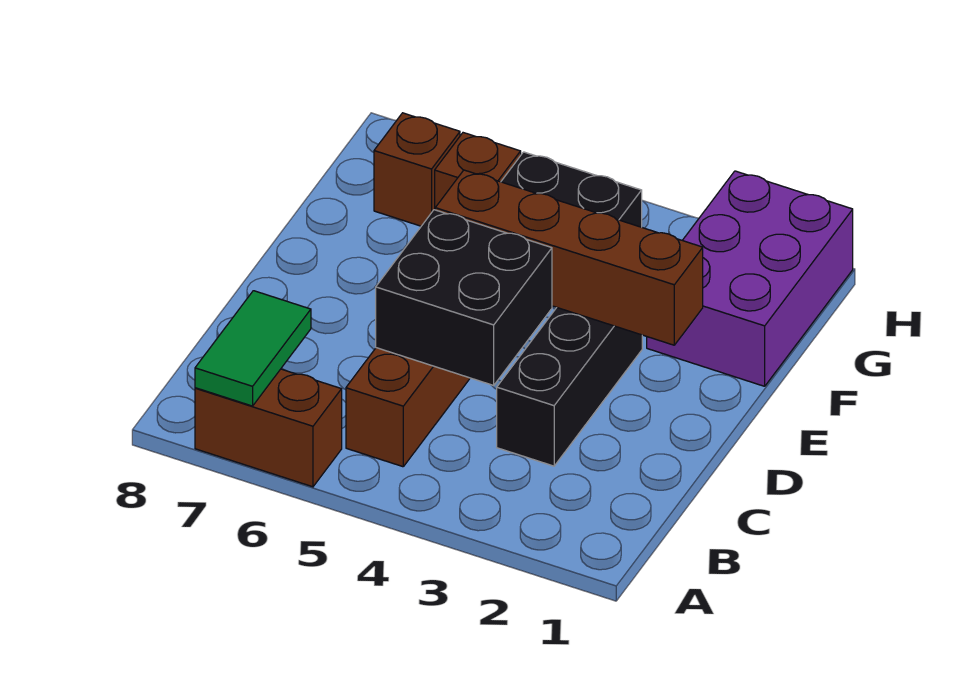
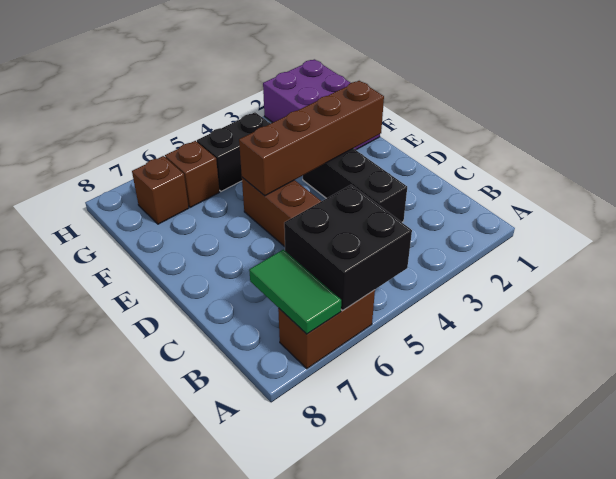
black 2x2 brick [376,210,552,385] -> black 2x2 brick moved to [284,185,412,310]

